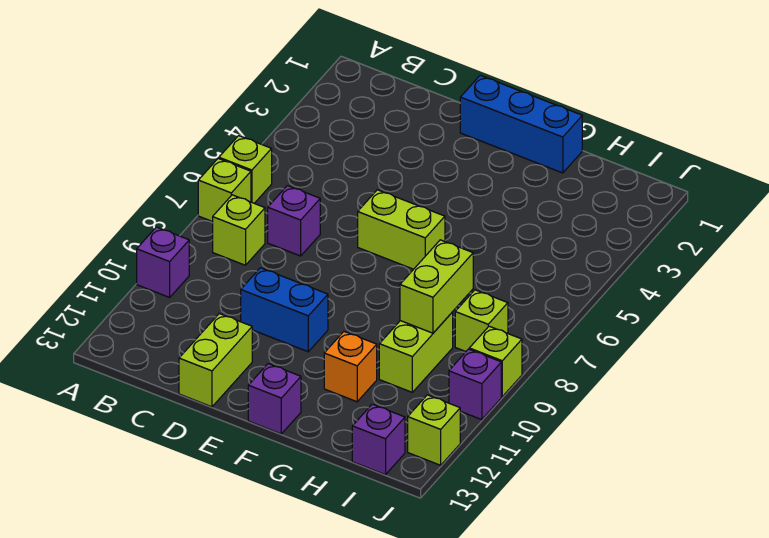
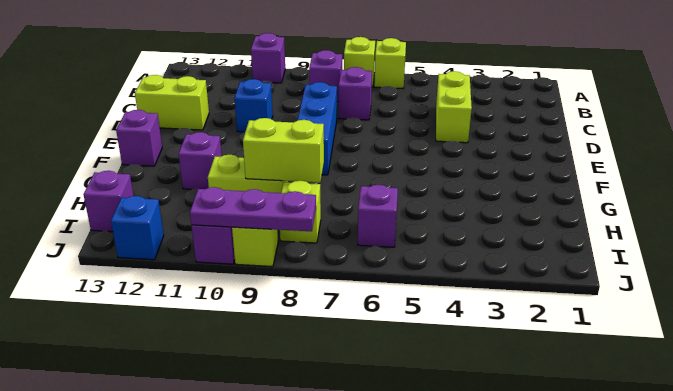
lime 1x1 brick [213,195,265,265] -> purple 1x1 brick [309,50,342,102]
blue 1x2 brick [241,268,328,352] -> blue 1x1 brick [235,79,273,132]
blue 1x3 brick [460,75,582,173] -> blue 1x3 brick moved to [298,82,337,175]
lime 1x2 brick [358,190,445,269] -> lime 1x2 brick moved to [436,71,472,143]
orange 1x1 brick [324,332,377,402] -> purple 1x1 brick [179,132,222,189]
none -> purple 1x1 brick [358,185,398,247]
none -> purple 1x3 plate [190,187,316,231]
lime 1x1 brick [408,395,460,465] -> blue 1x1 brick [111,196,164,260]

